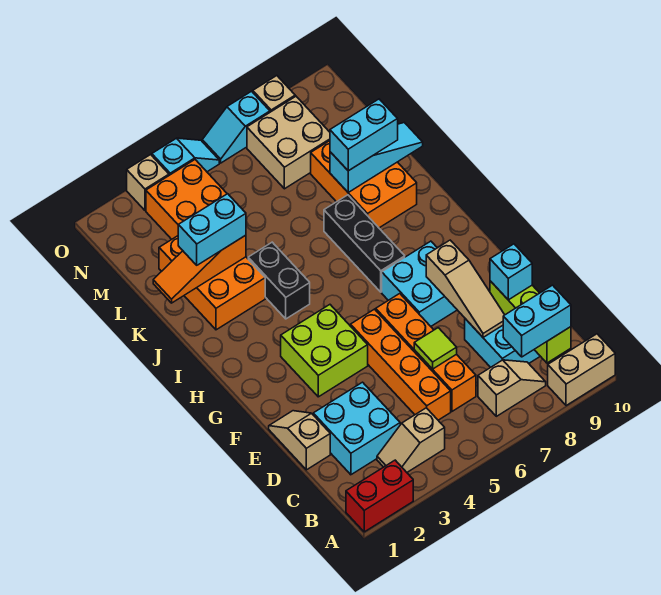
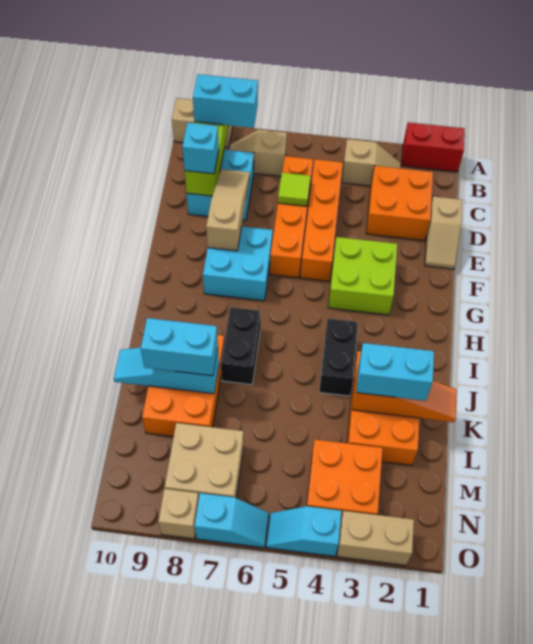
cyan 2x2 brick [313,382,400,475] -> orange 2x2 brick [366,166,433,240]
black 1x3 brick [324,195,405,292] -> black 1x2 brick [221,307,261,385]
tan 1x1 brick [127,155,169,210] -> tan 1x2 brick [337,511,414,565]

